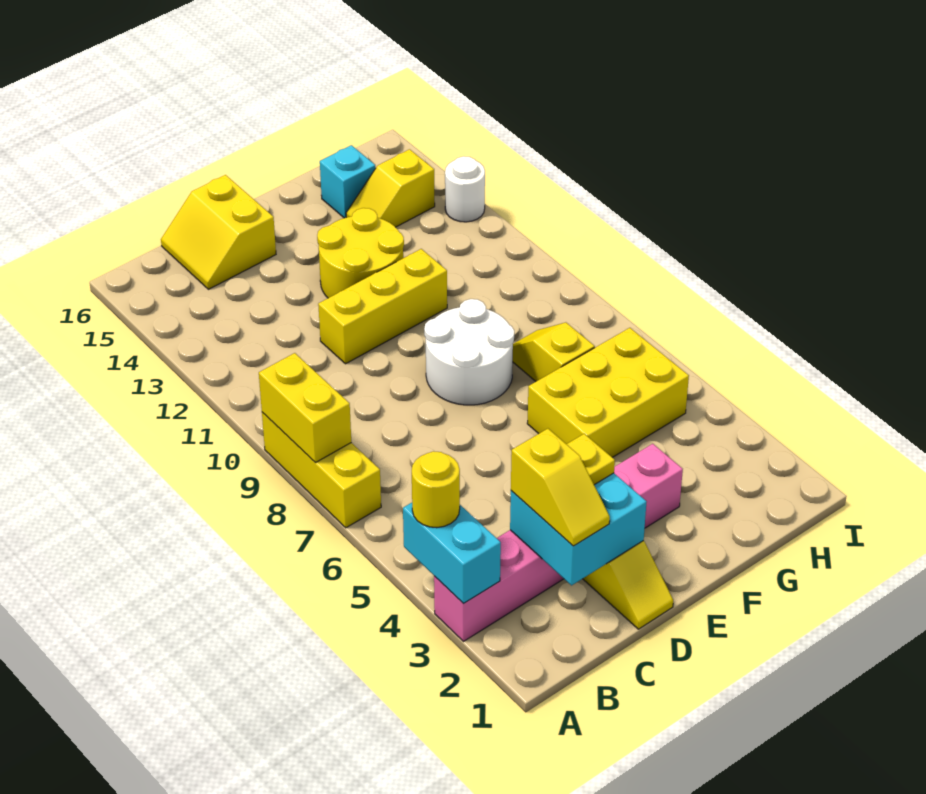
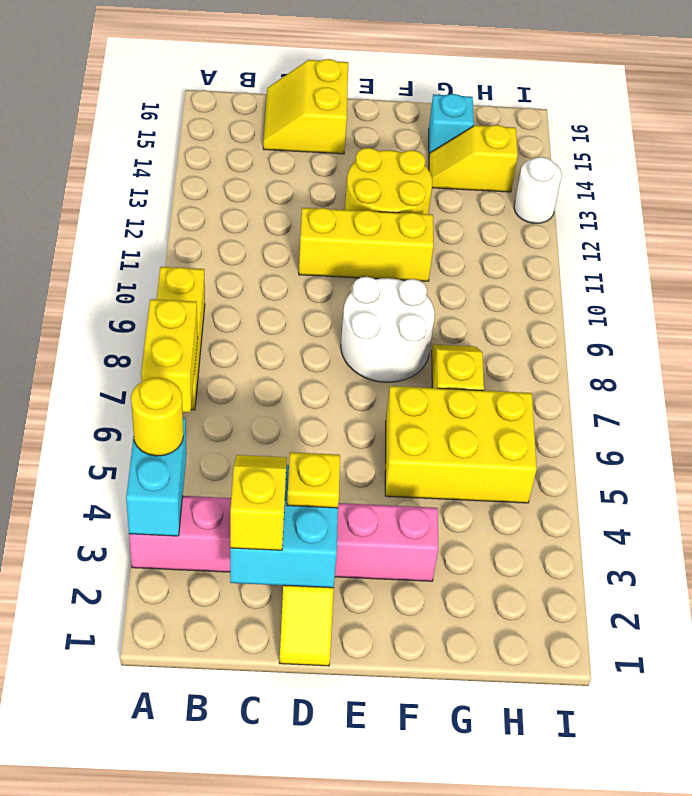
yellow 1x2 brick [259,353,351,463] -> yellow 1x2 brick moved to [141,299,198,413]
yellow 1x2 slope [511,429,610,546] -> yellow 1x2 slope turned to [230,455,287,550]

